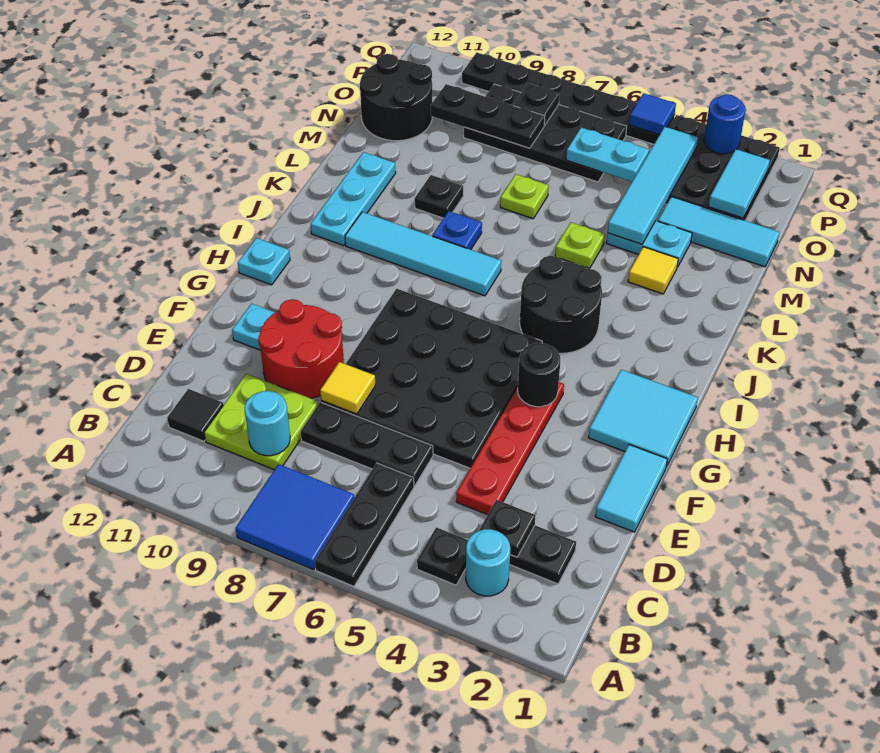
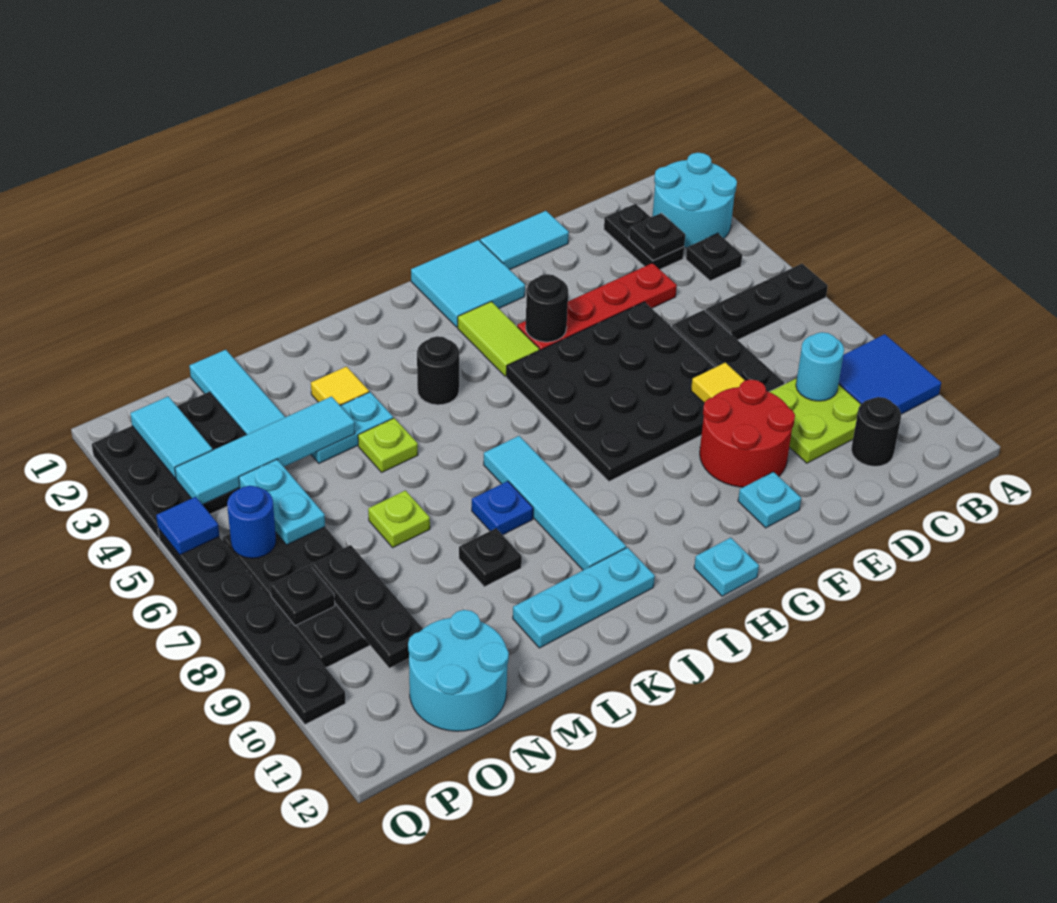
blue 2x2 tile [236,464,354,570] -> blue 2x2 tile moved to [839,334,941,414]
cyan 1x1 round brick [466,529,510,596] -> cyan 2x2 round brick [652,153,737,248]
black 1x1 tile [167,389,223,441] -> black 1x1 round brick [851,397,901,466]
none -> lime 1x2 tile [458,301,539,377]
black 2x2 round brick [520,256,602,353] -> black 1x1 round brick [417,336,459,405]
cyan 1x2 plate [606,221,692,267] -> cyan 1x2 plate turned to [311,392,393,463]
black 2x2 round brick [360,54,432,141] -> cyan 2x2 round brick [408,610,509,731]
cyan 1x2 tile [708,149,770,218] -> cyan 1x2 tile turned to [130,396,213,478]
blue 1x1 round brick [704,95,746,154] -> blue 1x1 round brick moved to [227,486,276,558]

